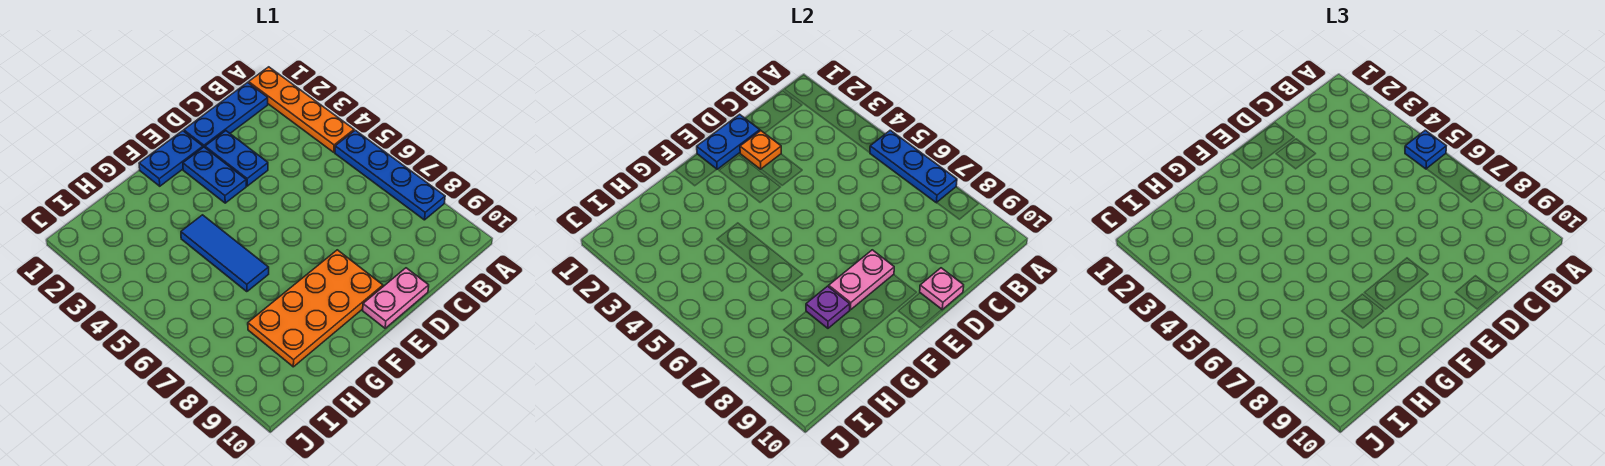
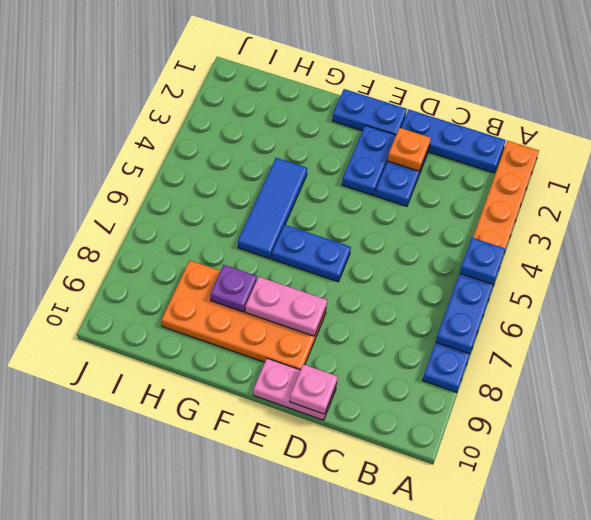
blue 1x2 plate [697,114,760,169] -> blue 1x2 plate moved to [272,225,351,282]

